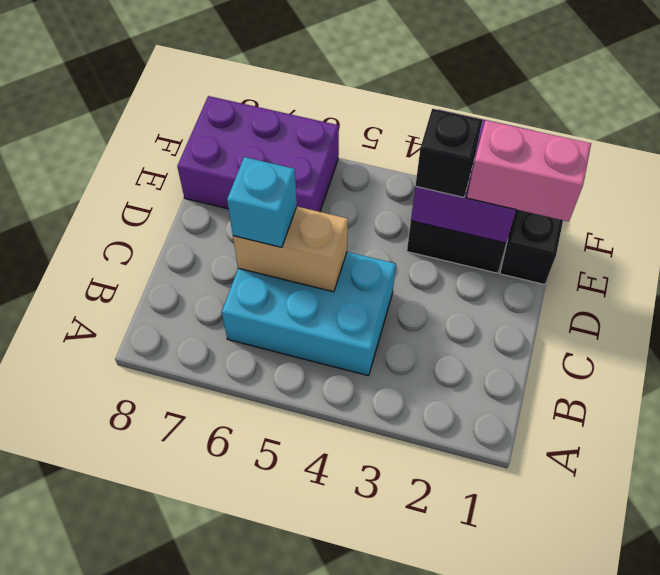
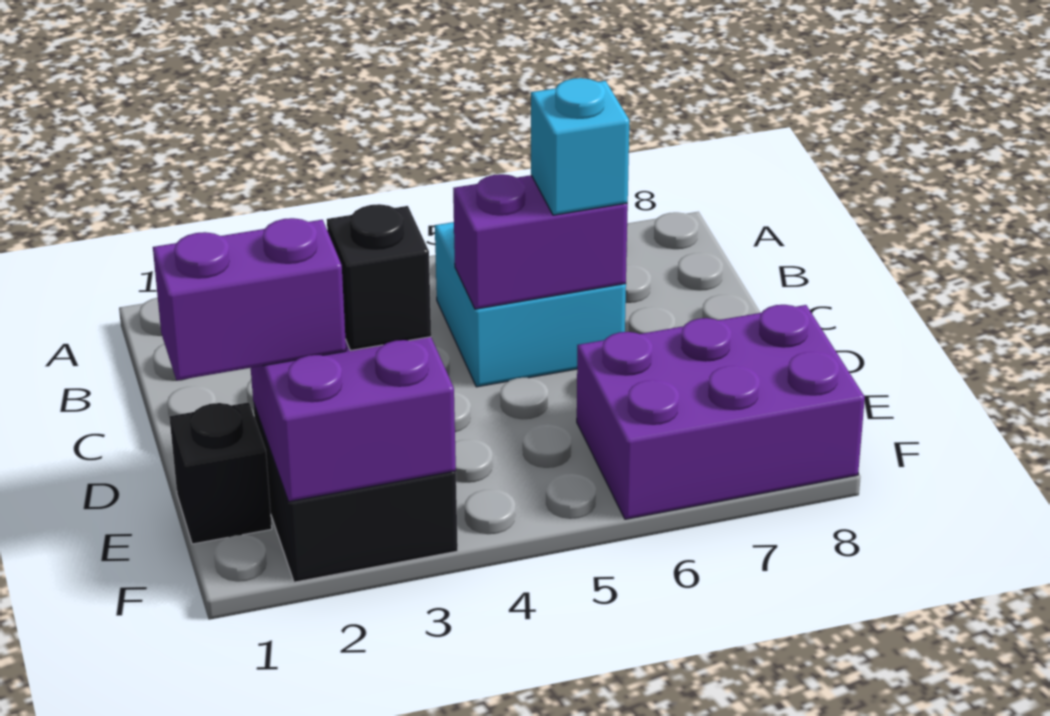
cyan 2x3 brick [222,252,396,376] -> cyan 2x2 brick [435,222,626,387]
tan 1x2 brick [233,207,348,292] -> purple 1x2 brick [453,174,628,309]
pink 1x2 brick [467,120,591,222] -> purple 1x2 brick [153,218,346,380]

